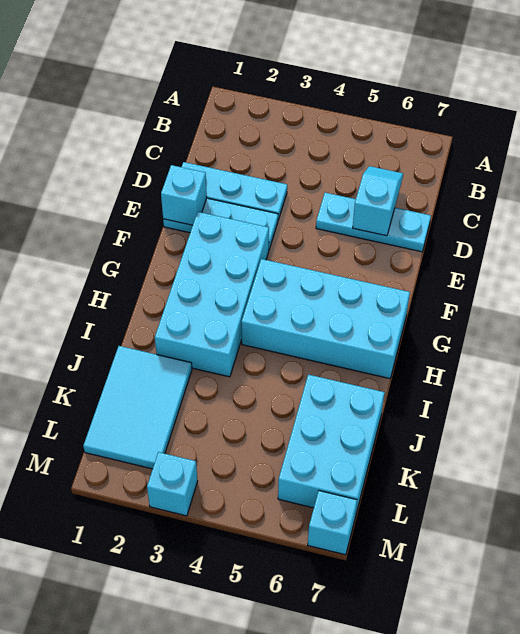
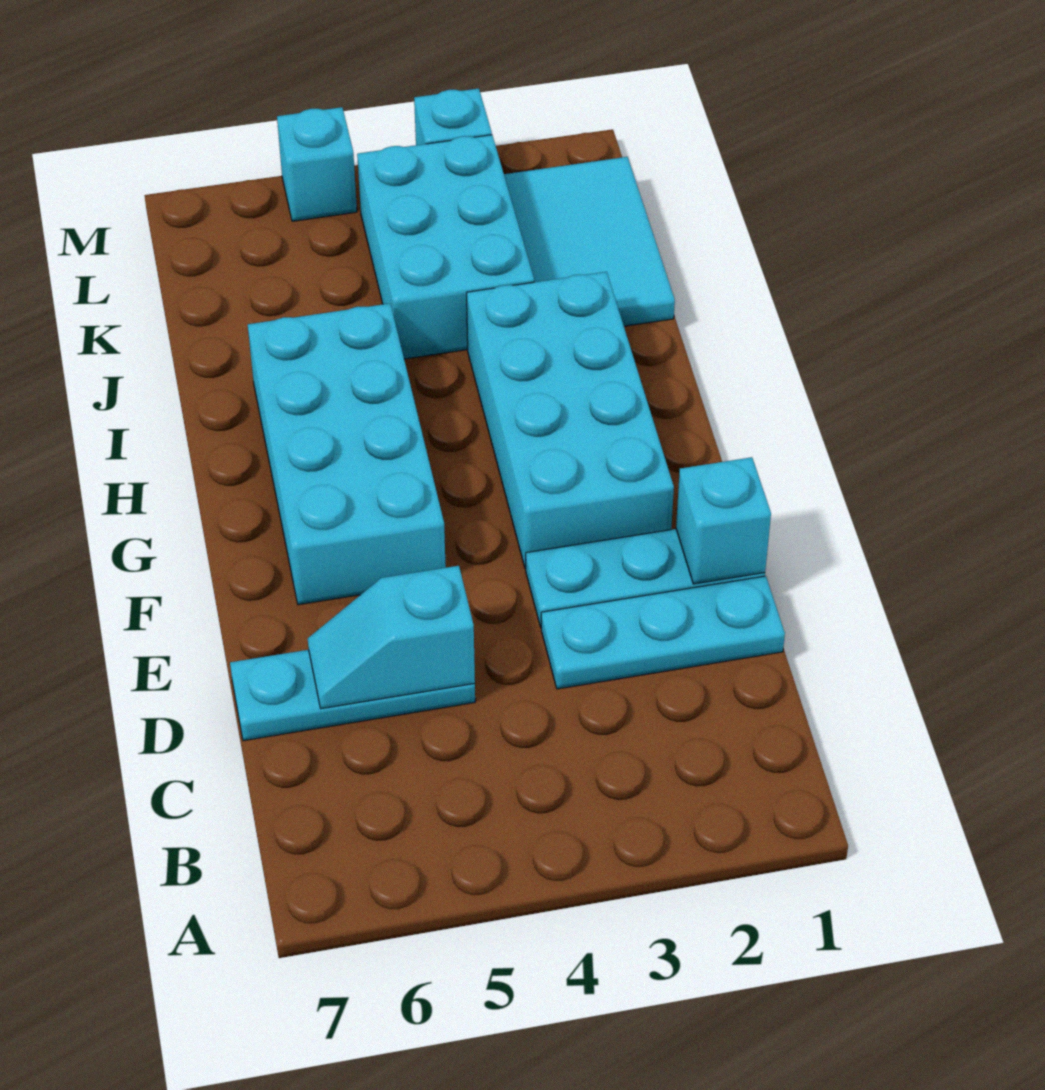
cyan 1x2 slope [353,166,403,236] -> cyan 1x2 slope turned to [308,566,475,709]
cyan 2x4 brick [241,259,410,379] -> cyan 2x4 brick turned to [248,303,446,605]
cyan 2x3 brick [278,375,385,516] -> cyan 2x3 brick moved to [357,135,534,359]
cyan 1x1 brick [308,491,357,555] -> cyan 1x1 brick moved to [277,107,357,221]

